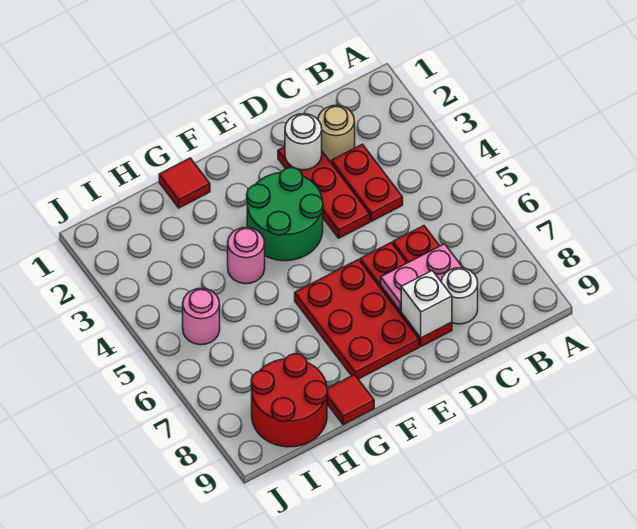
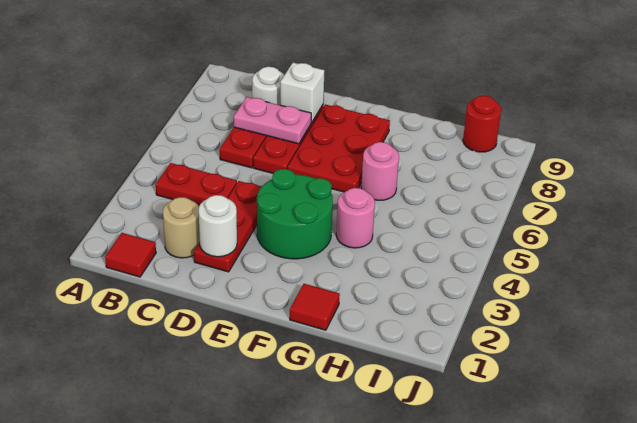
red 1x2 plate [331,144,403,221] -> red 1x2 plate turned to [156,163,237,206]
red 1x1 tile [327,375,374,425] -> red 1x1 tile moved to [105,233,156,277]
red 2x2 round brick [251,354,328,447] -> red 1x1 round brick [463,96,501,152]
pink 1x1 round brick [183,288,220,345] -> pink 1x1 round brick moved to [361,142,399,200]

